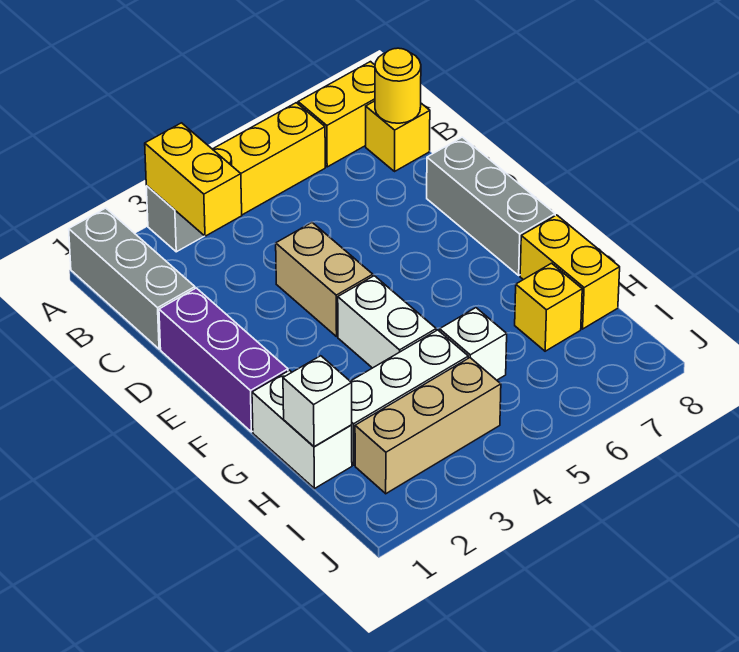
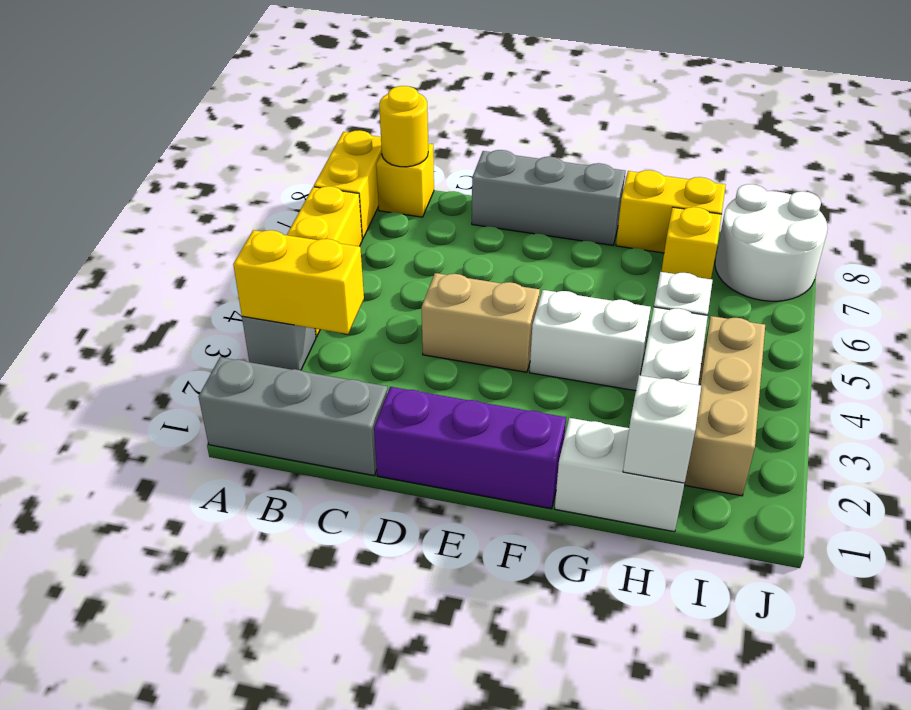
none -> white 2x2 round brick [715,184,828,301]

